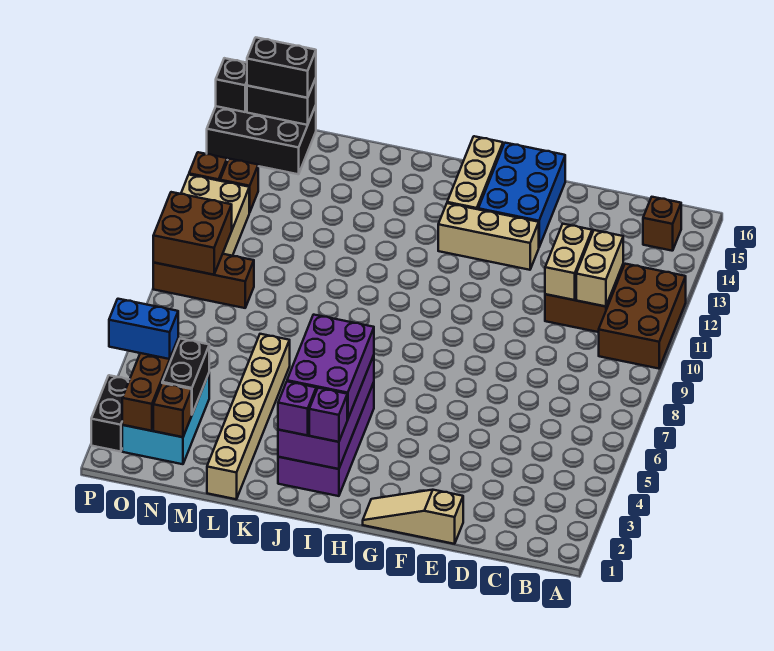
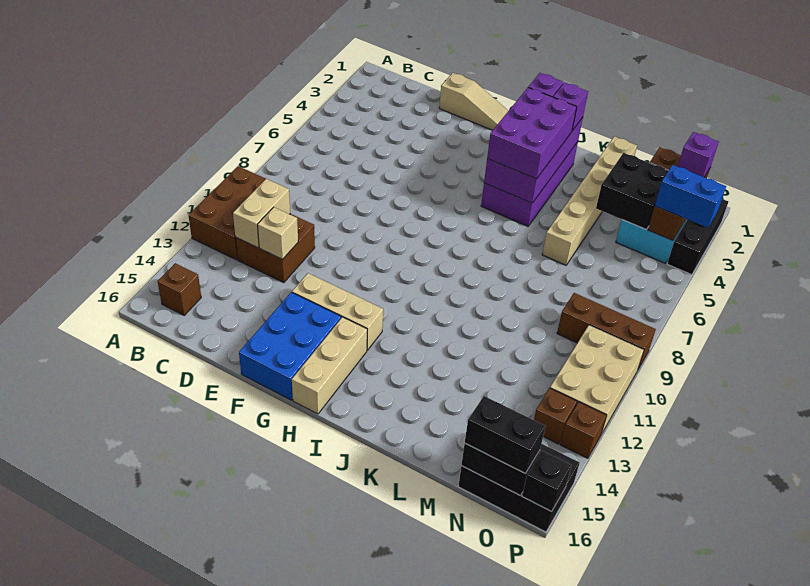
tan 1x2 brick [545,224,592,300] -> tan 1x1 brick [257,207,298,259]
black 1x2 brick [162,339,209,414] -> black 2x2 brick [596,153,668,229]
none -> purple 1x1 brick [678,132,719,177]
brown 2x2 brick [153,192,232,275] -> none
black 1x2 brick [91,375,130,452] -> black 1x3 brick [667,199,728,275]

